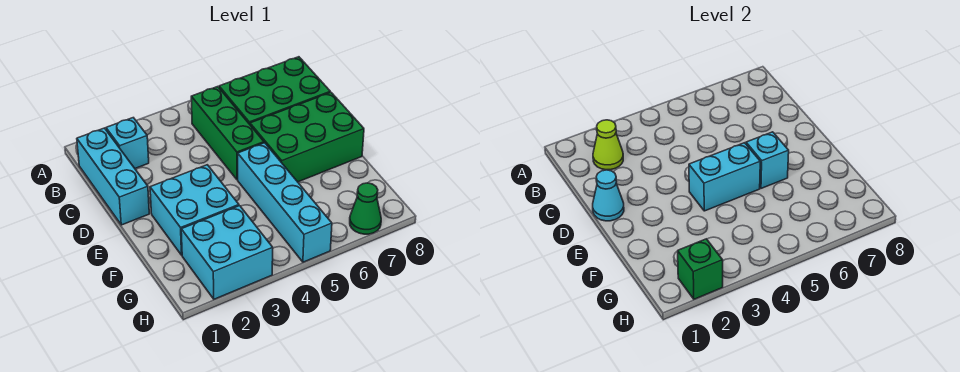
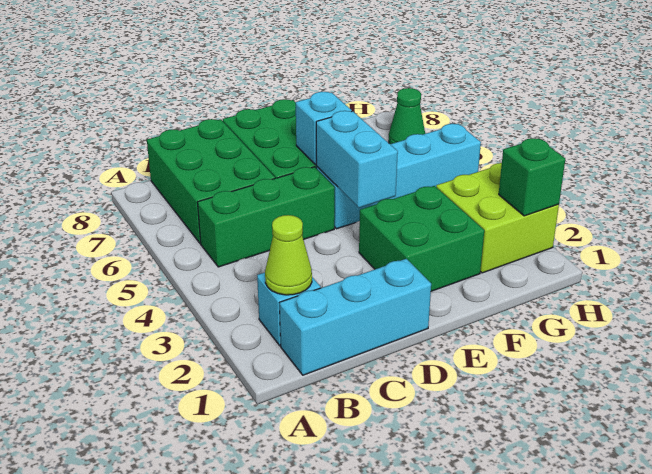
cyan 1x1 cone [593,170,624,221] -> none
cyan 2x2 brick [150,165,239,255] -> green 2x2 brick [359,186,484,291]
cyan 2x2 brick [181,206,273,299] -> lime 2x2 brick [436,163,559,273]

